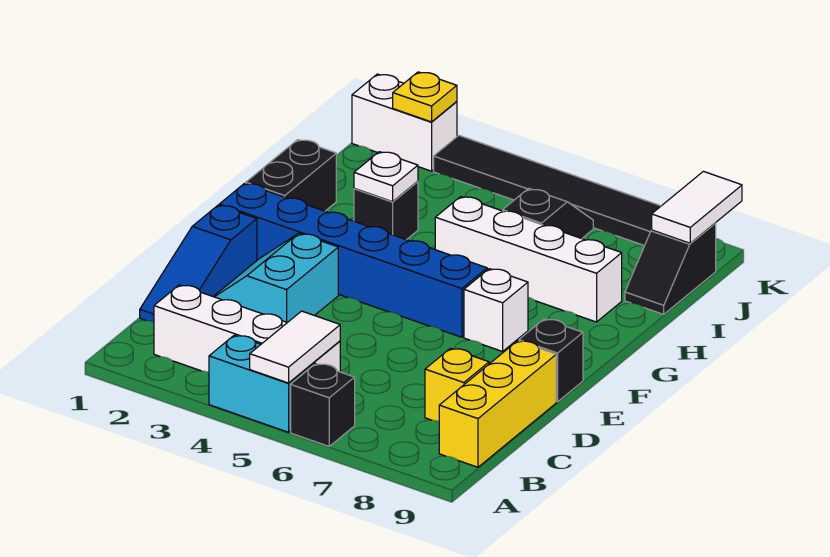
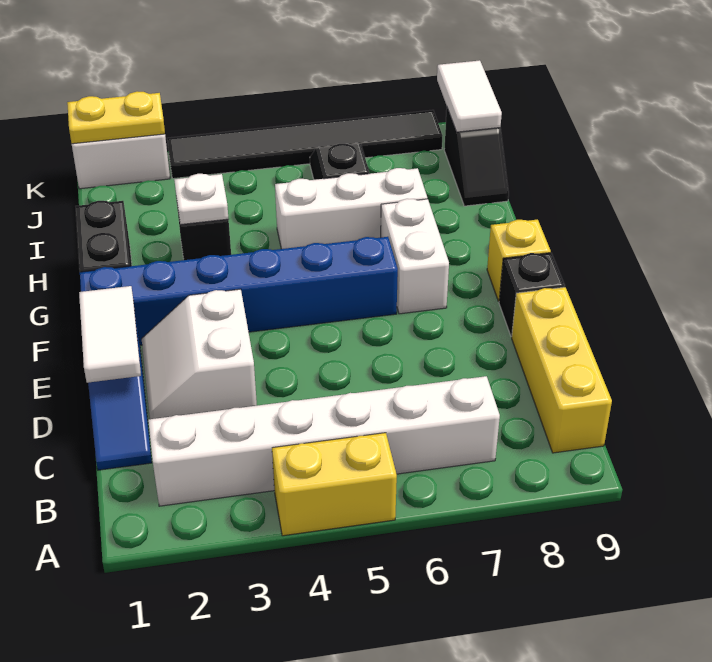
cyan 1x2 brick [209,335,314,432] -> yellow 1x2 brick [272,433,397,536]
white 1x2 tile [250,311,340,383] -> white 1x2 tile moved to [79,286,141,383]
black 1x1 brick [291,364,355,446] -> none
white 1x4 brick [154,285,340,372] -> white 1x6 brick [148,376,500,506]
yellow 1x1 brick [425,348,489,421] -> yellow 1x1 brick moved to [487,220,551,301]
cyan 2x2 slope [213,233,338,323] -> white 2x2 slope [142,289,257,419]
white 1x1 brick [464,269,528,351] -> white 1x2 brick [381,199,449,314]
white 1x4 brick [435,197,622,322] -> white 1x3 brick [275,168,427,249]
yellow 1x1 plate [393,72,457,122] -> yellow 1x2 plate [67,91,165,144]

